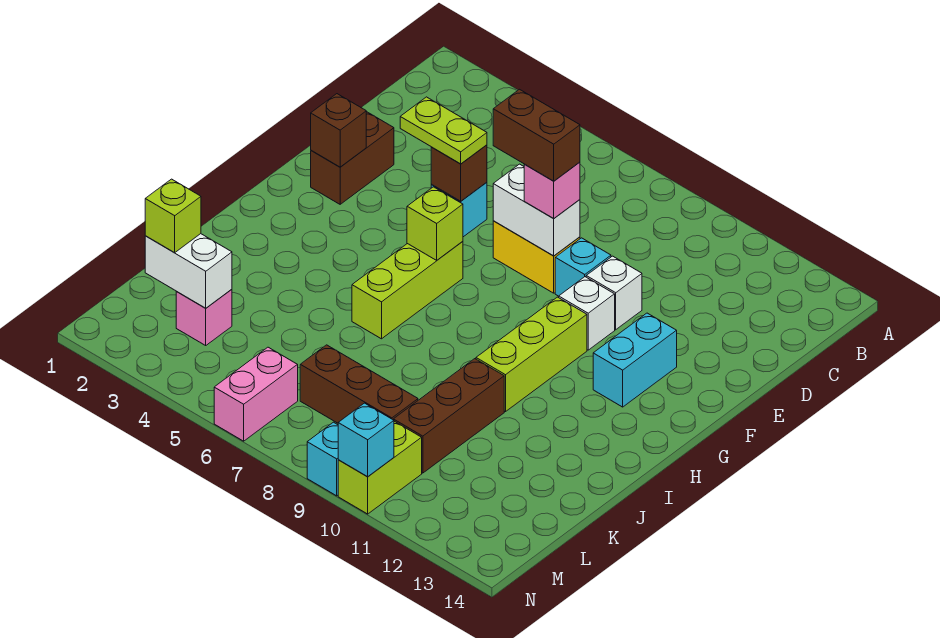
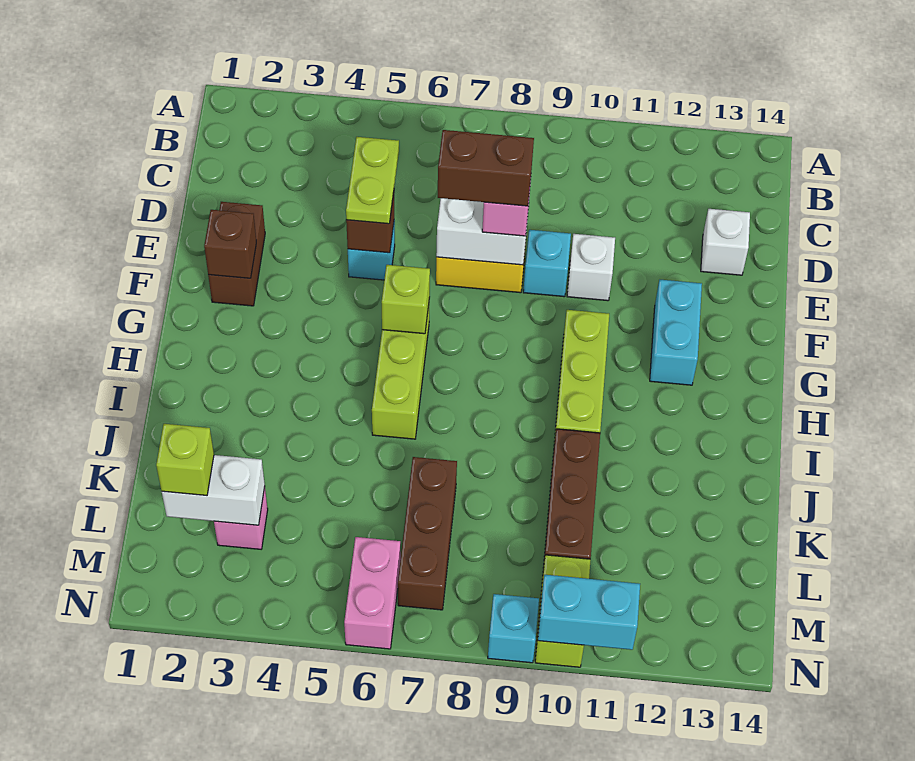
lime 1x2 plate [400,97,487,164] -> lime 1x2 plate turned to [346,137,399,224]
white 1x1 brick [559,277,615,350] -> white 1x1 brick moved to [701,209,750,275]
brown 1x3 brick [300,345,418,423] -> brown 1x3 brick turned to [398,457,457,610]
cyan 1x1 brick [338,403,394,477] -> cyan 1x2 brick [538,575,640,650]

